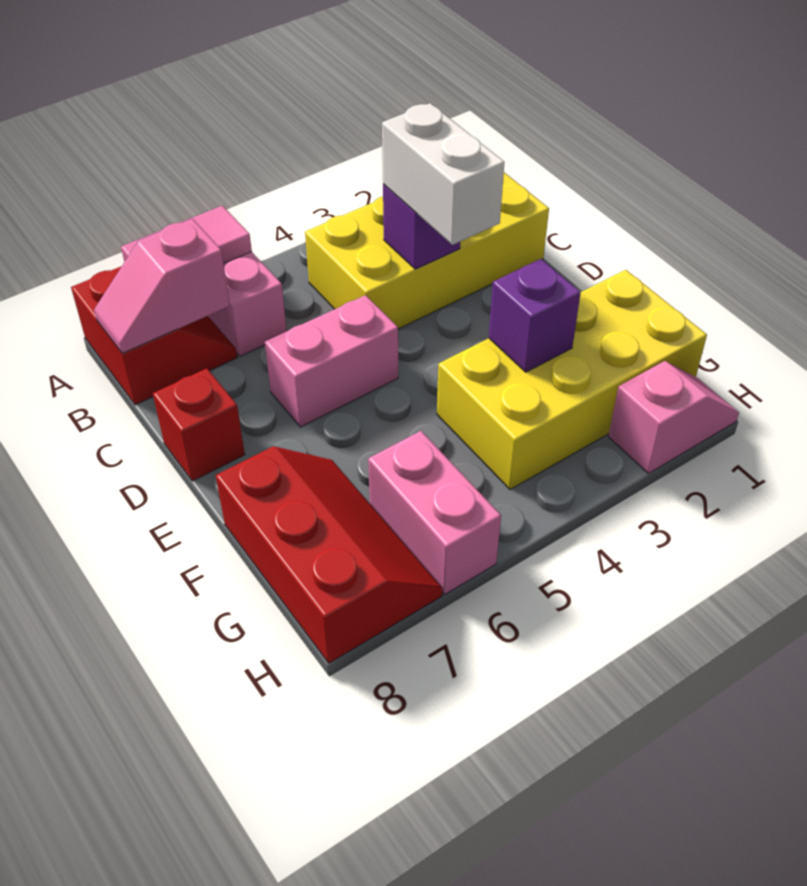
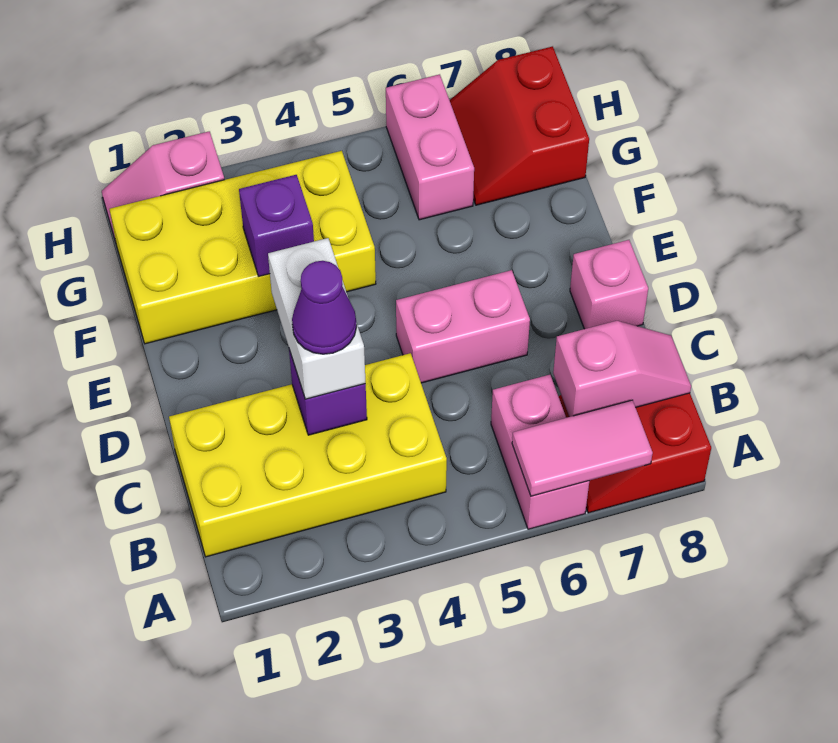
none -> purple 1x1 cone [292,261,356,354]
red 1x1 brick [153,368,245,481] -> pink 1x1 brick [570,240,648,329]
red 2x3 slope [216,446,442,663] -> red 2x2 slope [450,46,589,205]

